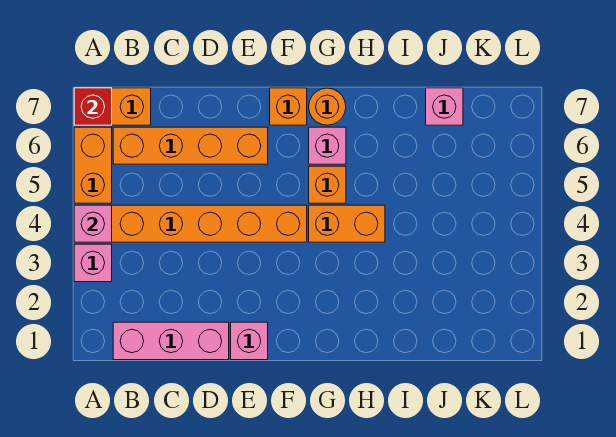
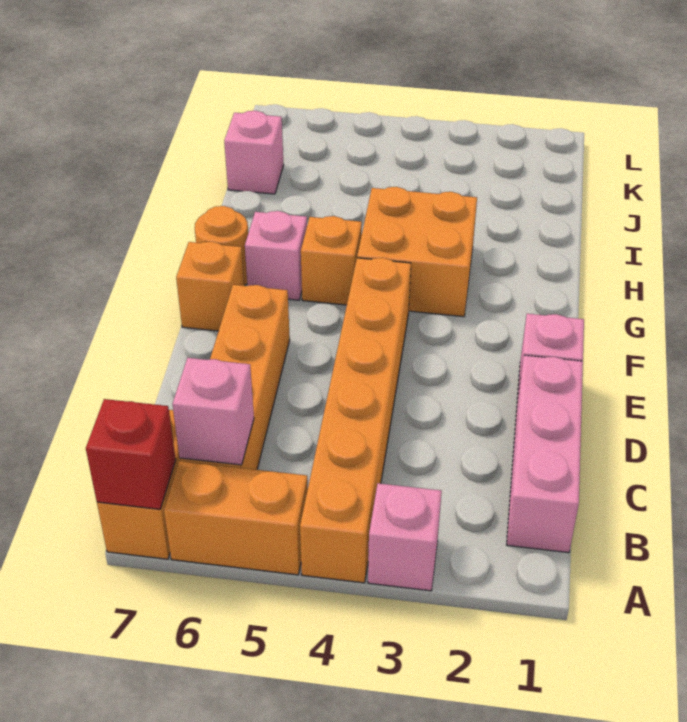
pink 1x1 brick [74,205,112,242] -> pink 1x1 brick moved to [172,358,254,465]
orange 1x2 brick [309,205,385,242] -> orange 2x2 brick [357,187,477,317]

